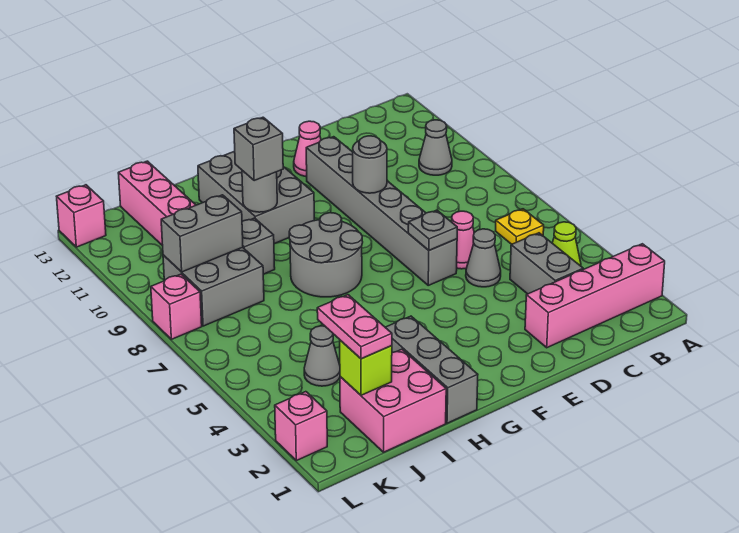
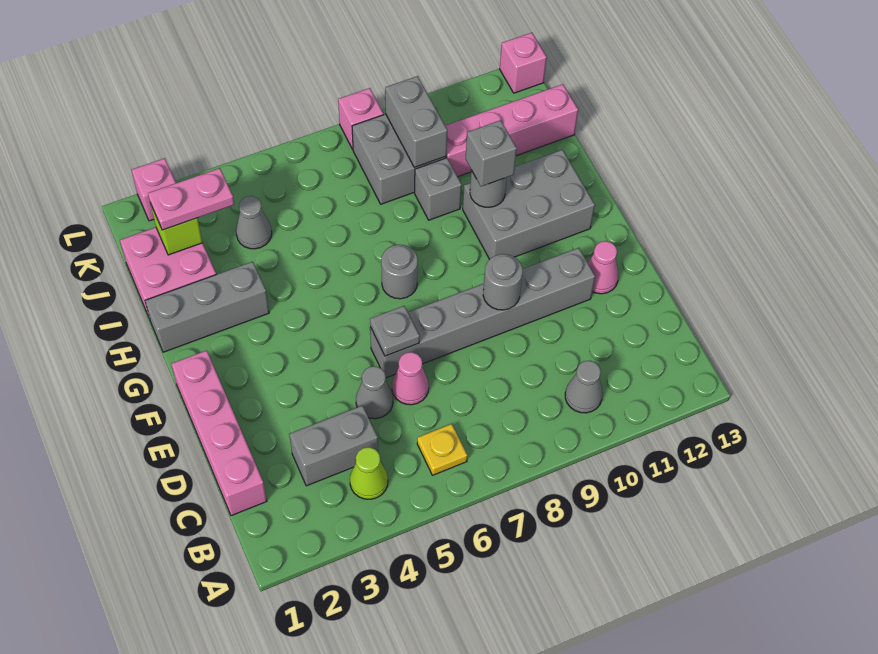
pink 1x4 brick [525,244,665,348] -> pink 1x4 brick moved to [171,350,267,516]
grey 2x2 round brick [289,213,363,297] -> grey 1x1 round brick [381,245,418,299]

